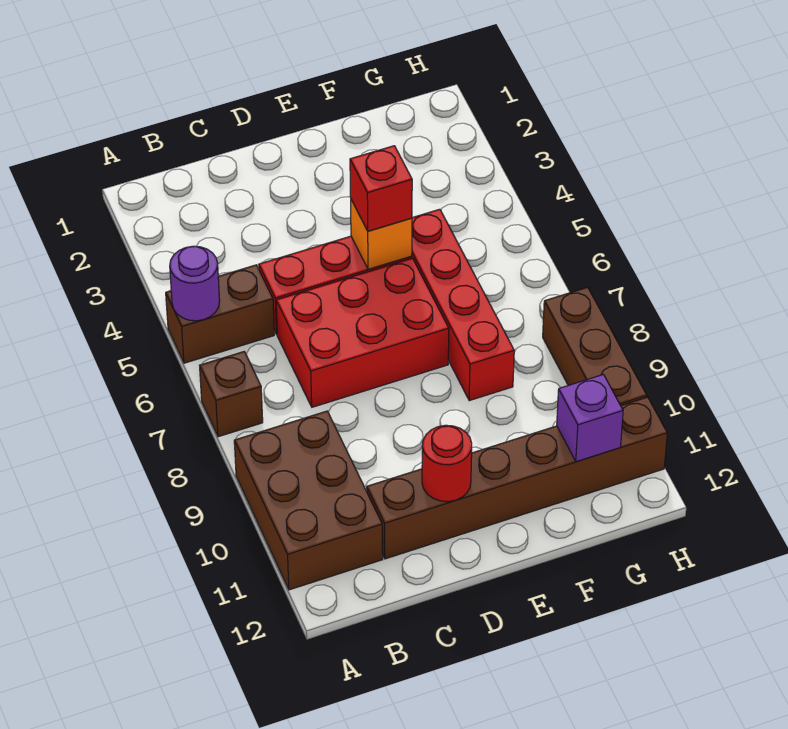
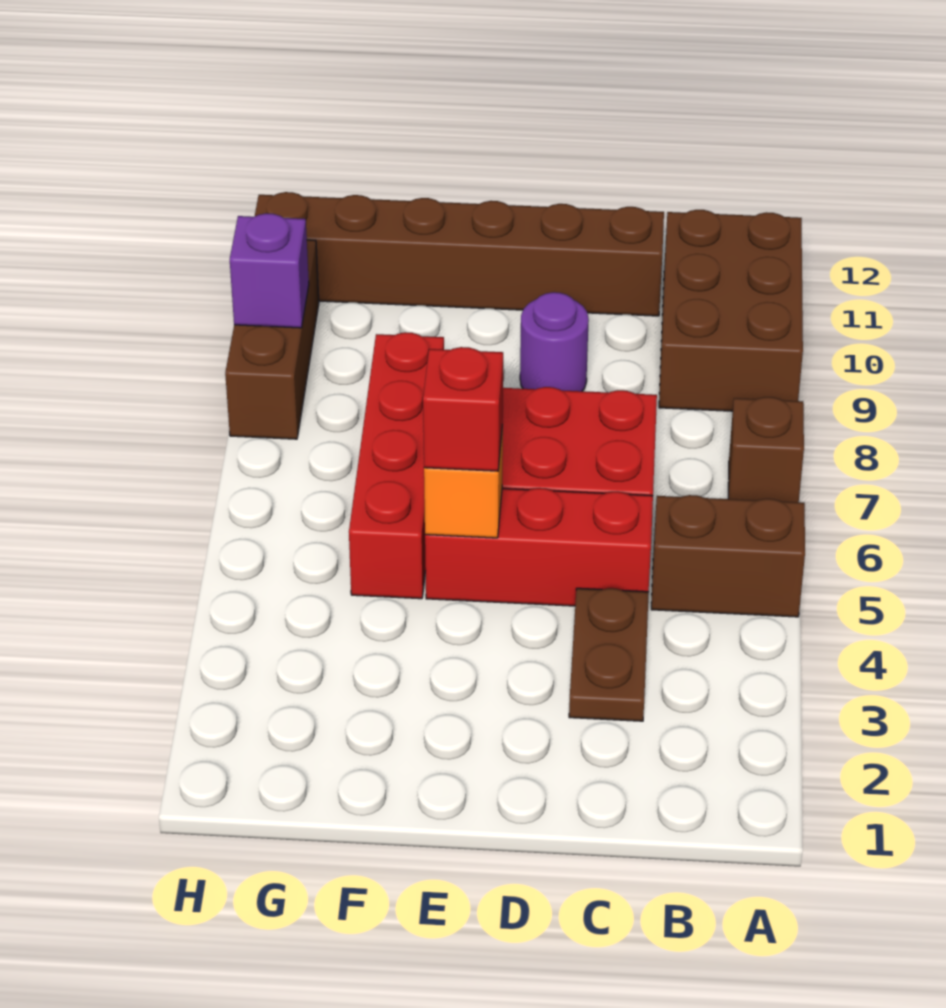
purple 1x1 round brick [170,246,220,321] -> purple 1x1 round brick moved to [520,292,589,391]
none -> brown 1x2 plate [569,588,649,721]
red 1x1 round brick [422,425,472,502] -> none
purple 1x1 brick [557,374,623,462] -> purple 1x1 brick moved to [230,213,309,328]

